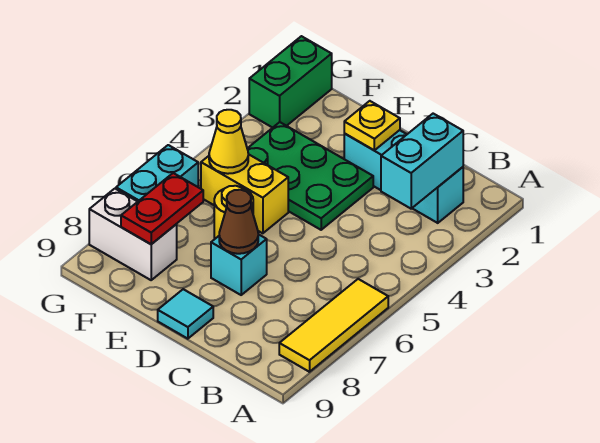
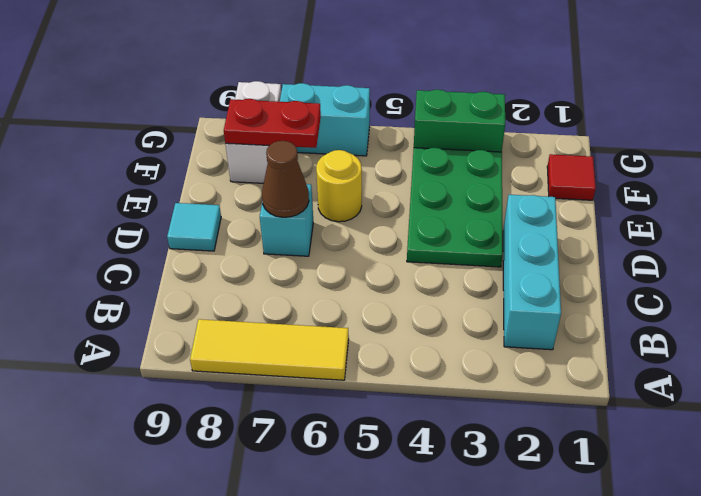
cyan 1x2 brick [381,114,463,209] -> none
yellow 1x1 plate [344,101,400,150] -> none
yellow 1x2 brick [201,154,288,233] -> none
none -> red 1x1 tile [547,154,596,200]
yellow 1x1 cone [209,110,248,174] -> none
green 1x2 brick [249,36,332,128] -> green 1x2 brick moved to [414,90,505,152]

